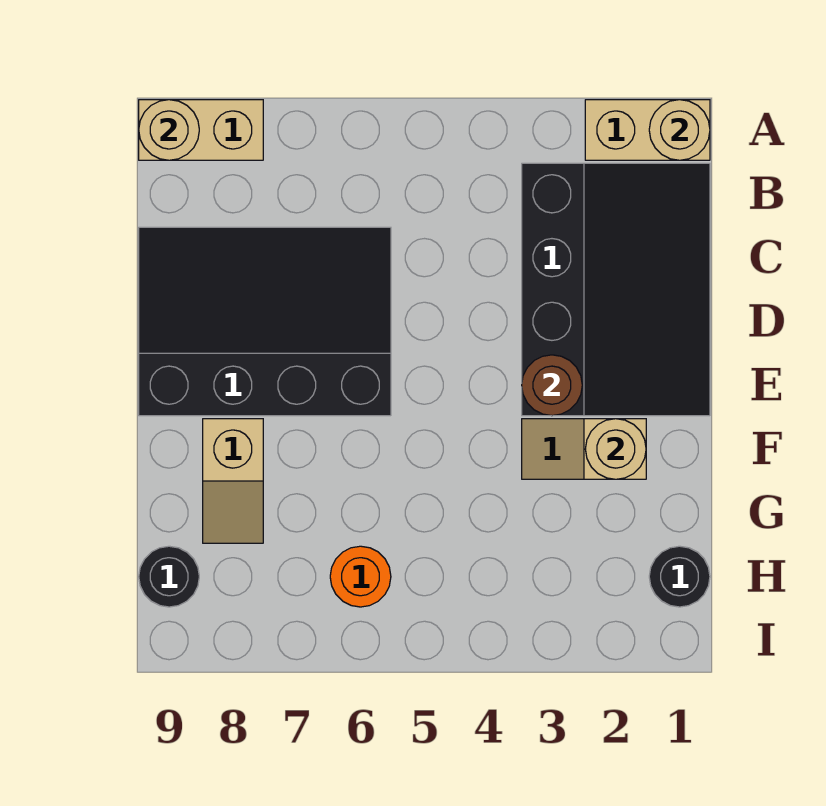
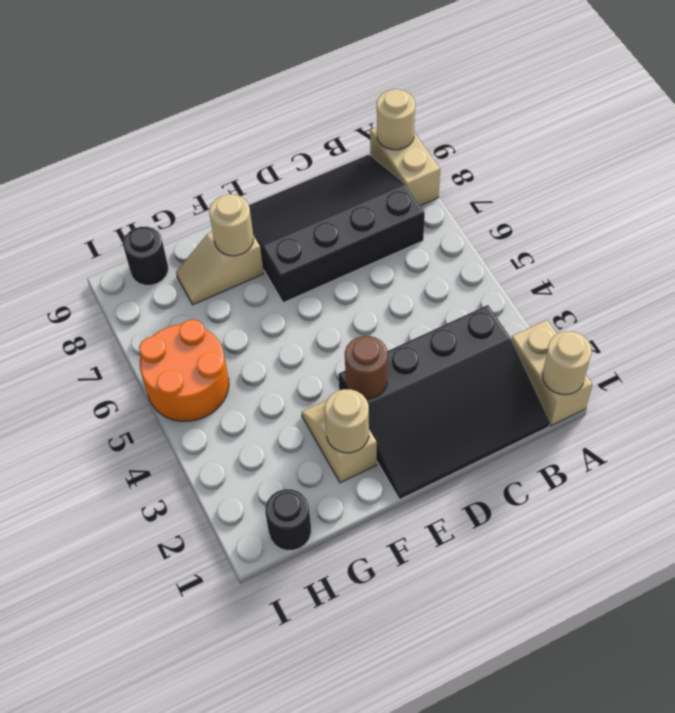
black 3x4 slope [139,227,391,416] -> black 3x4 slope turned to [249,155,425,303]
none -> tan 1x1 round brick [209,194,253,256]
orange 1x1 round brick [330,546,391,607] -> orange 2x2 round brick [139,319,229,421]

